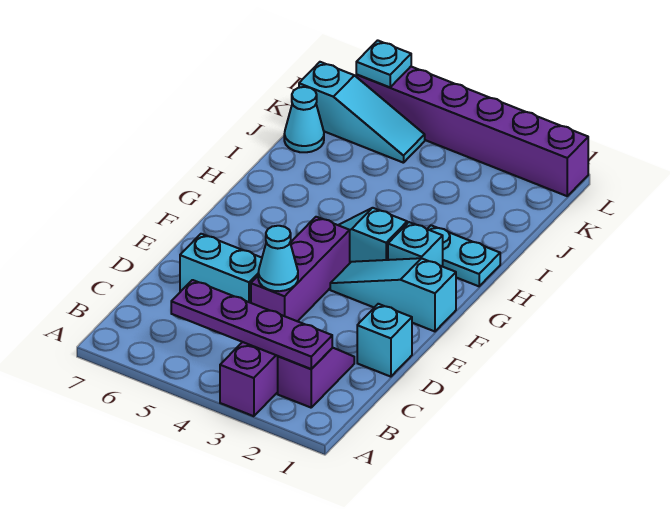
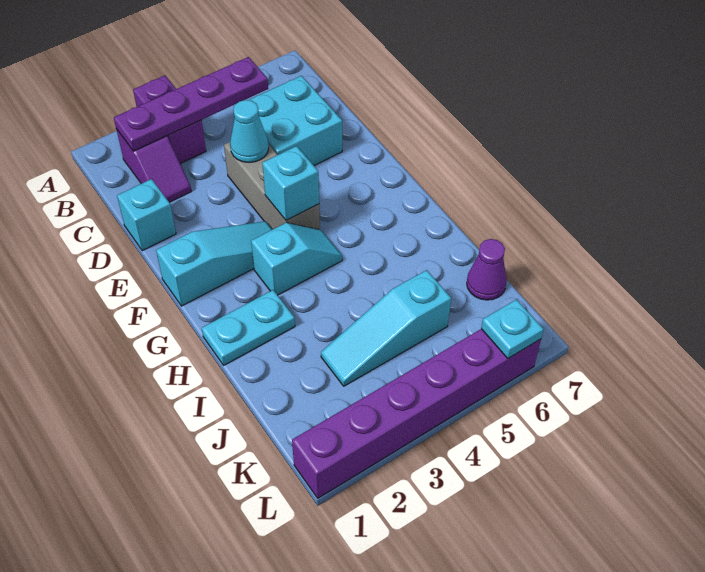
purple 1x3 brick [251,217,350,321] -> grey 1x3 brick [224,142,320,230]
cyan 1x2 brick [180,234,262,303] -> cyan 2x2 brick [249,76,342,166]
cyan 1x1 brick [388,222,443,266] -> cyan 1x1 brick moved to [262,146,319,220]
cyan 1x1 cone [284,87,324,152] -> purple 1x1 cone [467,239,507,300]
cyan 1x3 slope [299,62,425,163] -> cyan 1x3 slope moved to [321,270,451,386]

